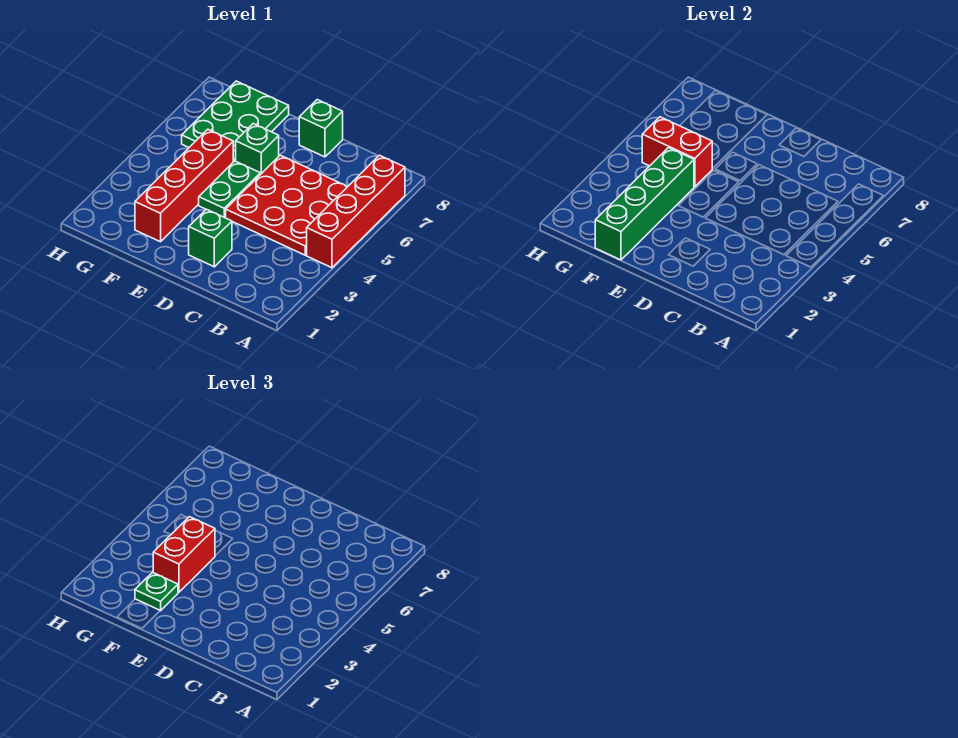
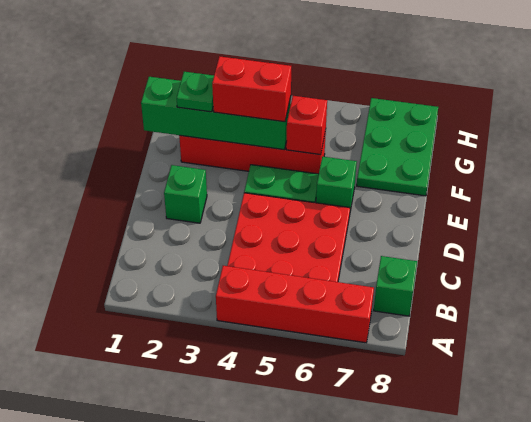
green 1x1 brick [299,100,343,157] -> green 1x1 brick moved to [374,256,417,316]
red 1x2 brick [642,117,712,187] -> red 1x1 brick [286,96,327,155]
green 2x3 plate [182,81,289,162] -> green 2x3 plate turned to [357,98,438,196]

